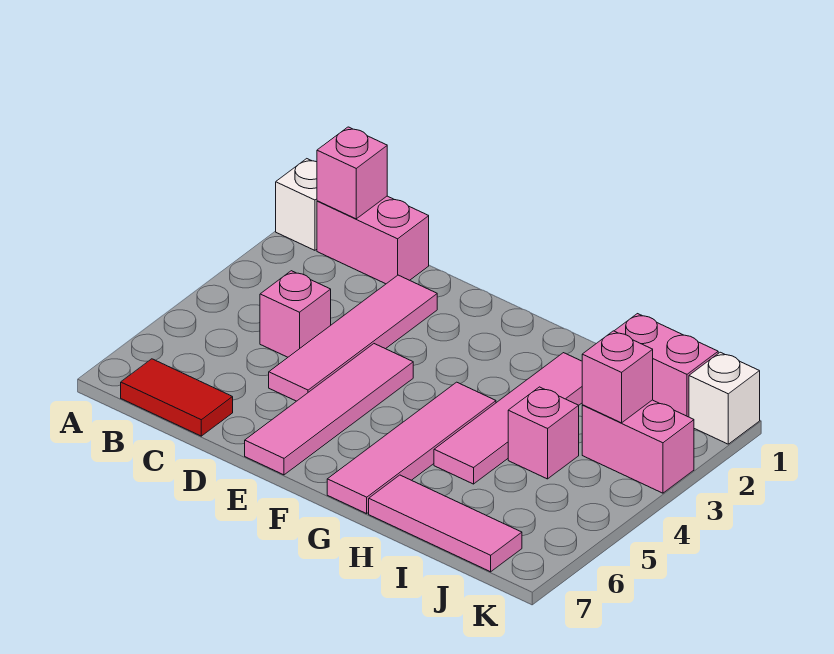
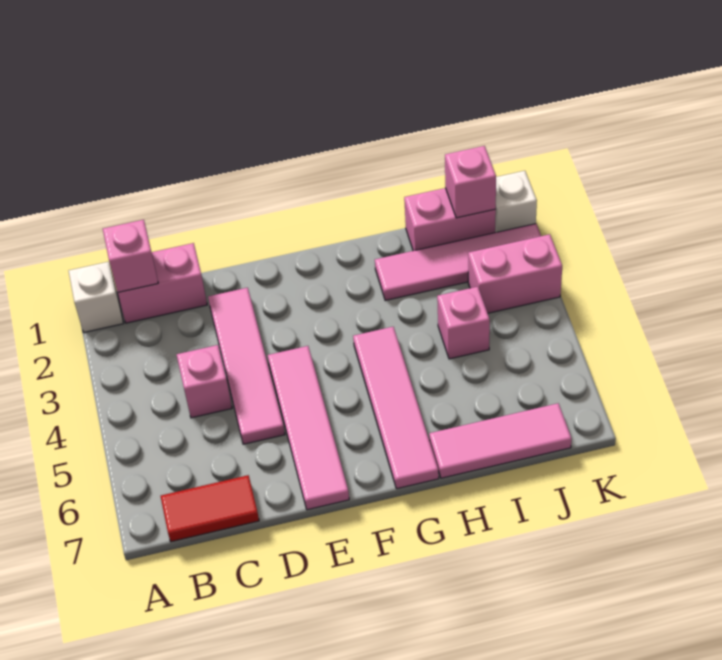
pink 1x4 tile [434,353,582,484] -> pink 1x4 tile turned to [375,224,541,301]
pink 1x1 brick [582,331,653,423] -> pink 1x1 brick moved to [445,146,496,218]

